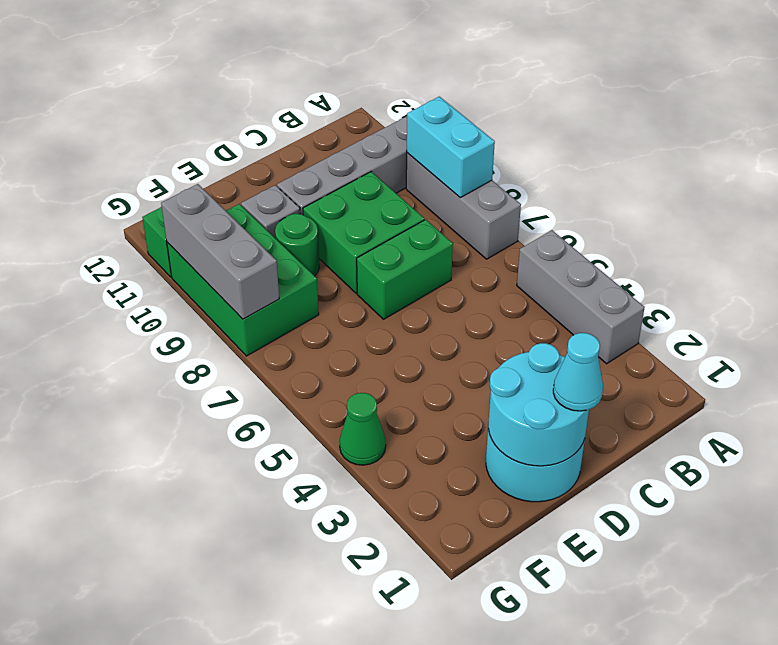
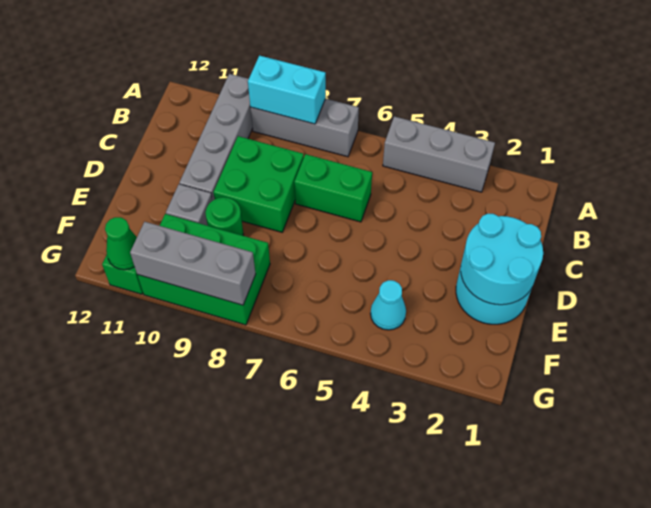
green 1x2 brick [357,220,453,319] -> green 1x2 brick turned to [294,154,372,222]
cyan 1x1 cone [553,333,603,411] -> cyan 1x1 cone moved to [370,280,406,330]
green 1x1 cone [340,393,386,465] -> green 1x1 cone moved to [105,217,137,270]

